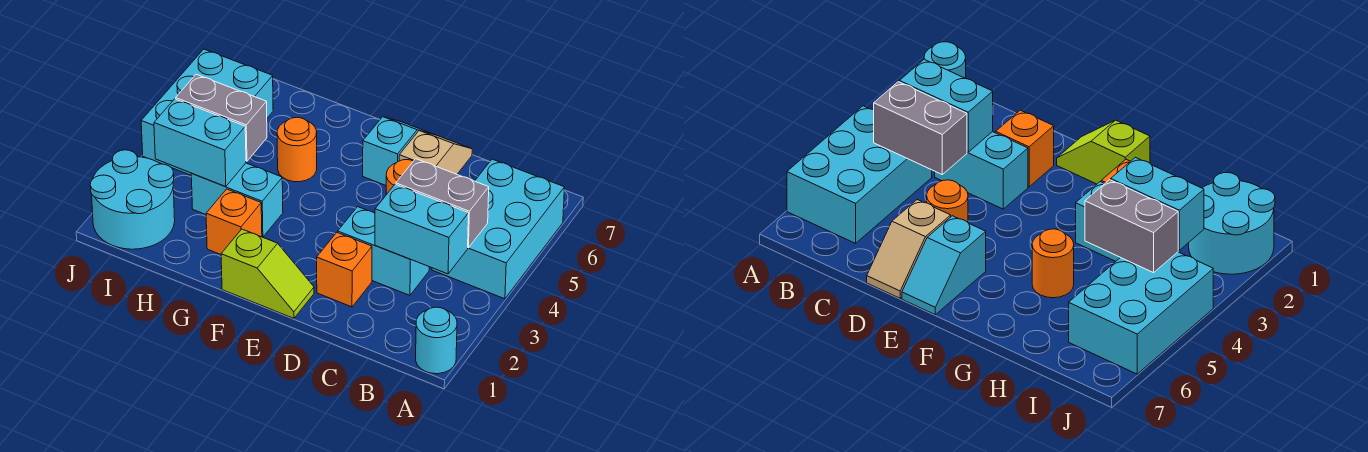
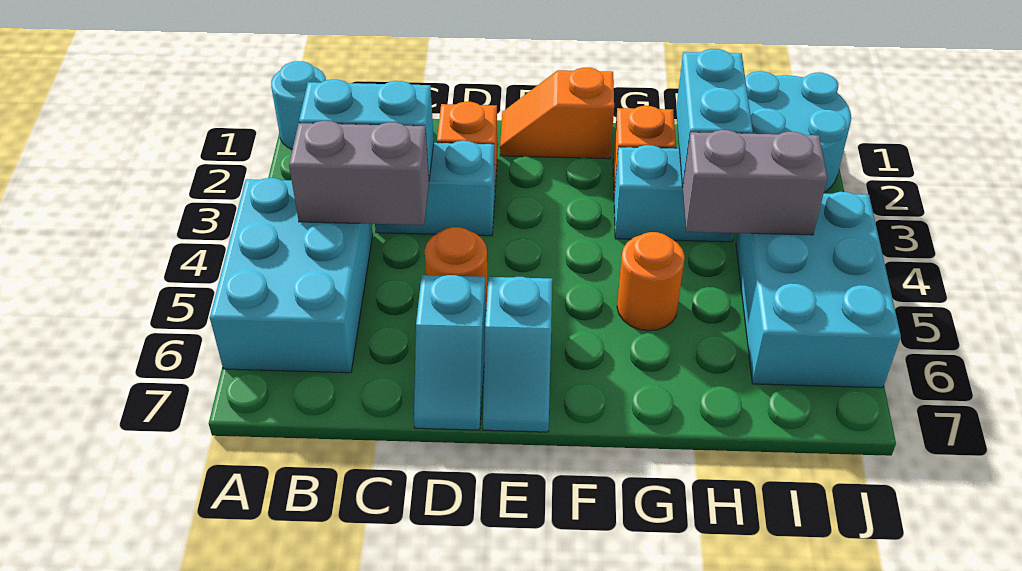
tan 1x2 slope [399,131,472,174] -> cyan 1x2 slope [414,275,486,430]
lime 1x2 slope [221,229,314,318] -> orange 1x2 slope [500,68,614,159]
cyan 1x2 brick [154,99,246,187] -> cyan 1x2 brick turned to [676,49,753,187]

